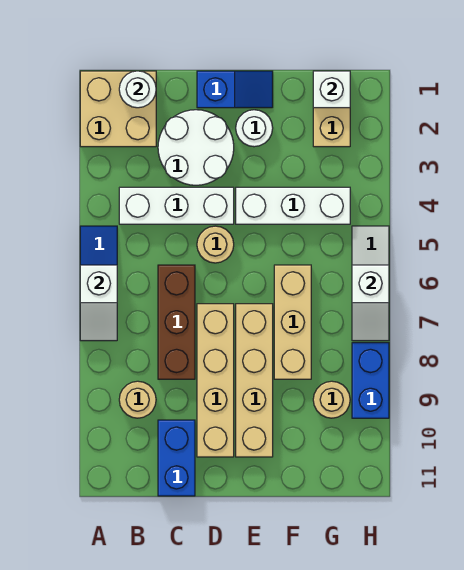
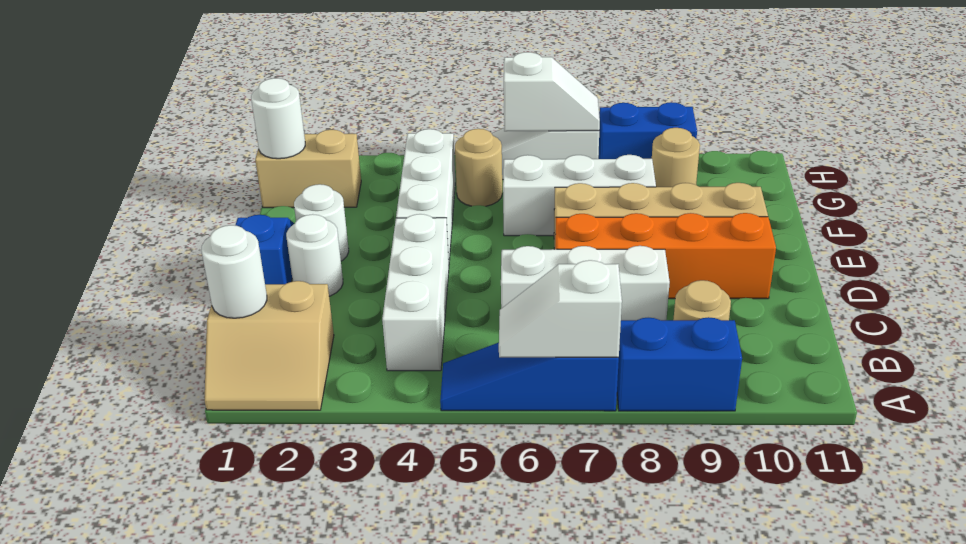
tan 2x2 brick [80,71,156,147] -> tan 2x2 slope [205,281,334,410]
white 1x2 slope [80,265,117,341] -> white 1x2 slope turned to [499,260,622,357]
white 2x2 round brick [158,110,234,185] -> white 1x1 round brick [286,214,343,296]
brown 1x3 brick [158,265,195,379] -> white 1x3 brick [501,246,670,320]
blue 1x2 brick [158,420,195,496] -> blue 1x2 brick moved to [617,317,742,411]
tan 1x1 round brick [197,226,234,263] -> tan 1x1 round brick moved to [455,129,502,206]
tan 1x4 brick [197,304,234,457] -> orange 1x4 brick [555,213,776,299]
tan 1x3 brick [274,265,311,379] -> white 1x3 brick [503,155,656,236]
white 1x1 brick [313,71,350,108] -> white 1x1 round brick [251,78,305,159]

